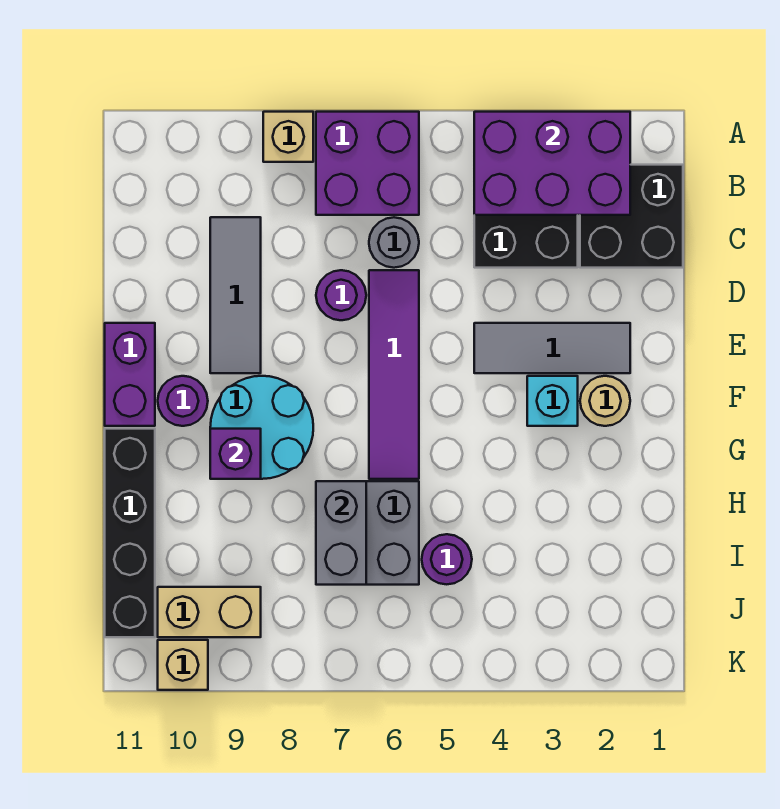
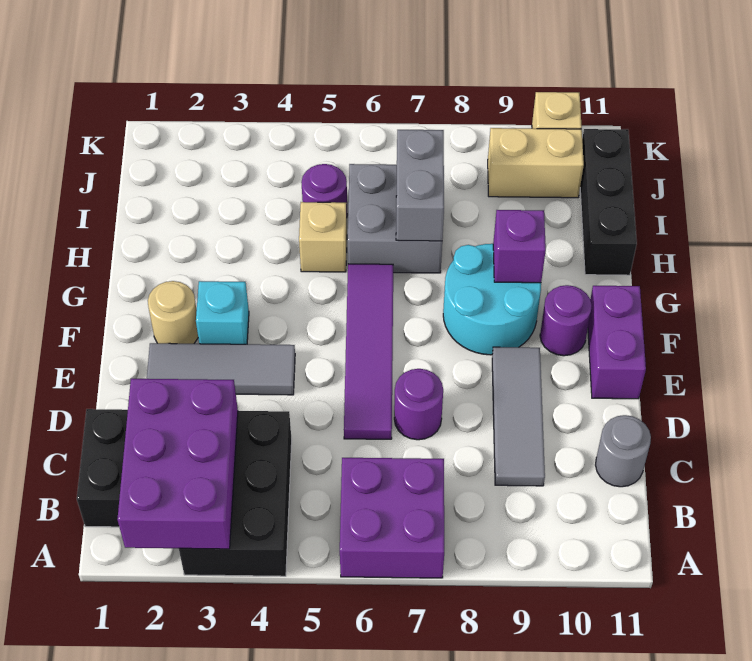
purple 2x3 brick [474,112,630,215] -> purple 2x3 brick turned to [117,379,238,549]
tan 1x1 brick [263,112,313,162] -> tan 1x1 brick moved to [299,202,347,272]
grey 1x1 round brick [369,217,419,268] -> grey 1x1 round brick moved to [596,415,651,487]
black 1x4 brick [105,429,155,637] -> black 1x3 brick [580,129,637,275]

